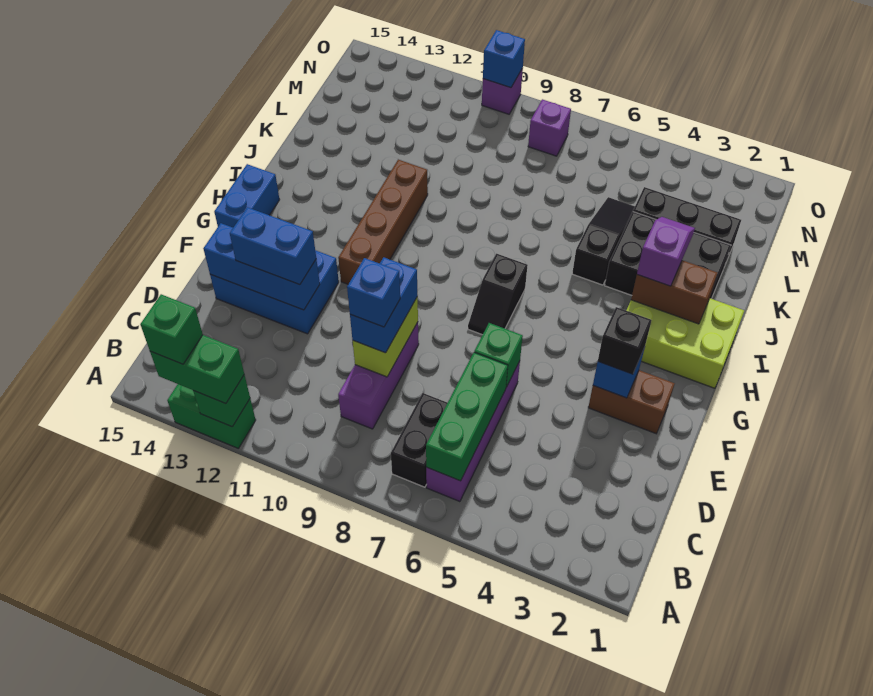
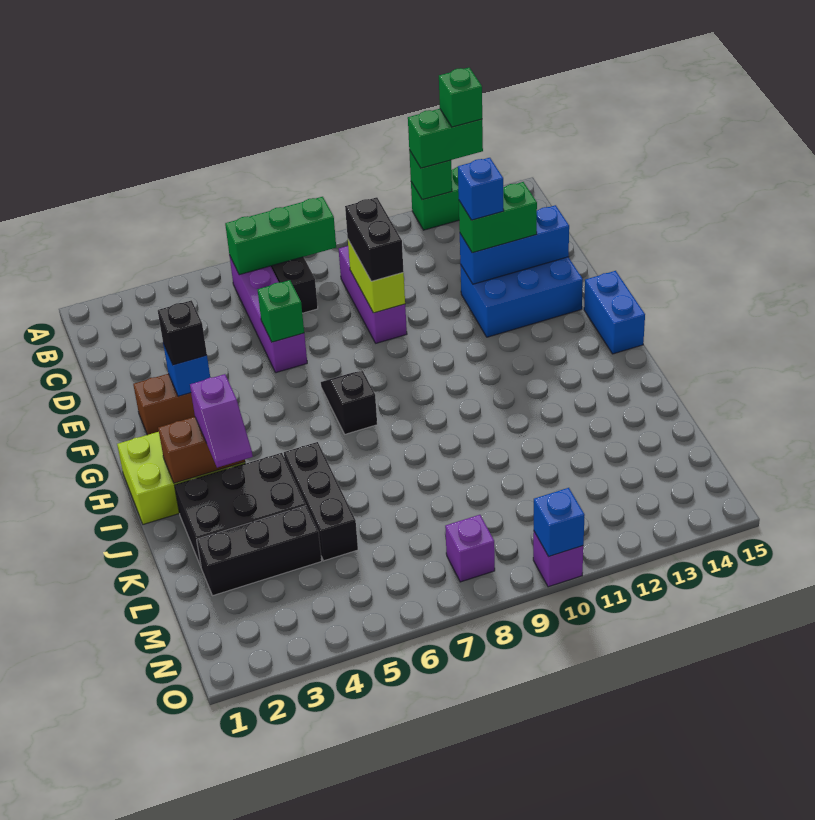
green 1x3 brick [426,353,508,481] -> green 1x3 brick turned to [225,197,336,275]
blue 1x2 brick [350,257,418,353] -> black 1x2 brick [345,197,404,281]
blue 1x1 brick [347,258,400,327] -> blue 1x1 brick moved to [458,158,504,220]
blue 1x2 brick [230,207,316,285] -> green 1x2 brick [459,182,537,253]
brown 1x4 brick [338,160,428,284] -> none
black 1x3 slope [572,197,635,285] -> black 1x3 brick [284,442,358,561]

